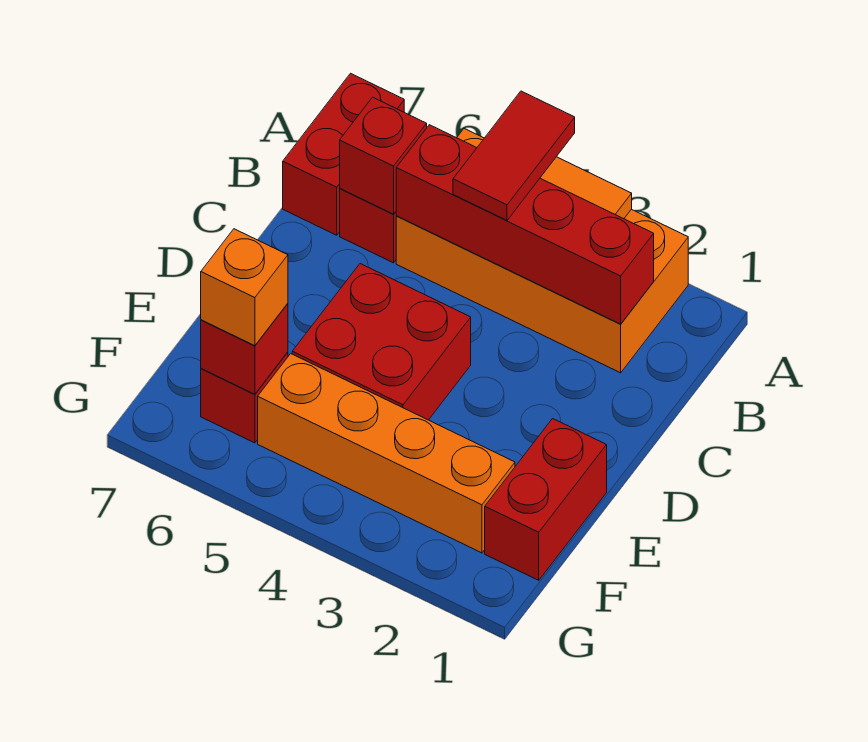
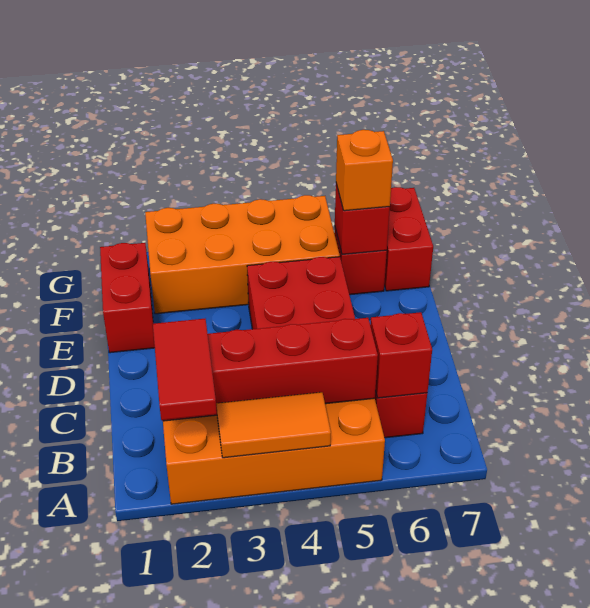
red 1x2 tile [453,91,575,220] -> red 1x2 tile moved to [153,319,217,420]
red 1x2 brick [283,73,404,235] -> red 1x2 brick moved to [384,187,433,291]
orange 1x4 brick [258,354,515,553] -> orange 2x4 brick [145,195,340,314]

